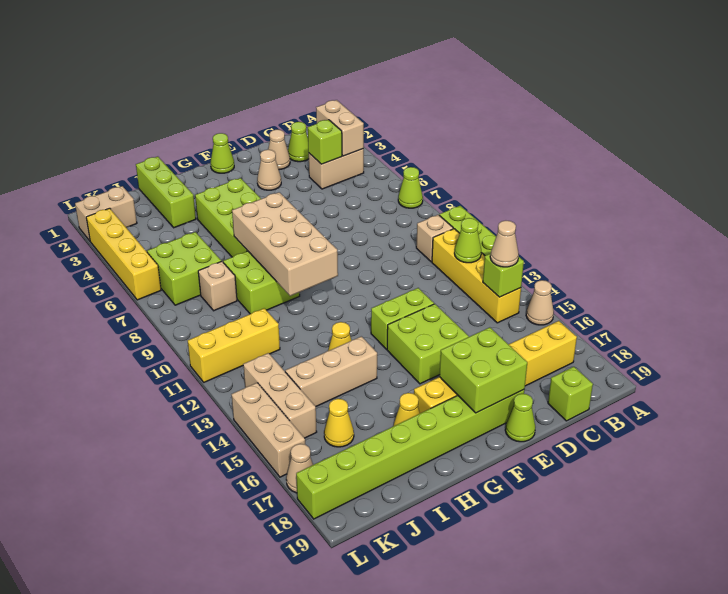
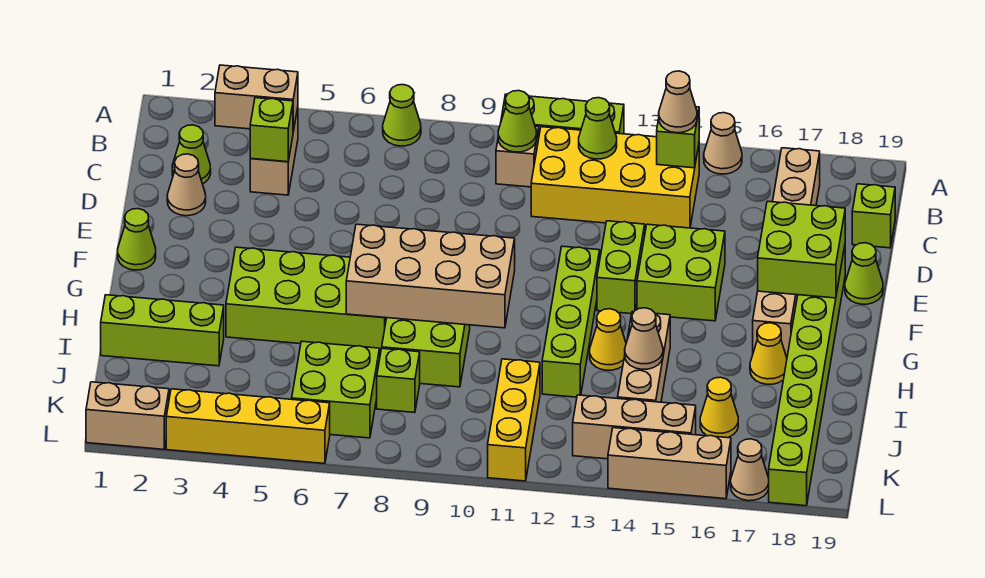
none -> lime 1x1 cone [498,91,536,152]
yellow 1x4 brick [432,229,521,323] -> yellow 2x4 brick [531,127,699,228]
yellow 1x6 brick [414,321,577,413] -> tan 1x6 brick [753,148,820,357]
tan 1x1 cone [257,150,281,190] -> tan 1x1 cone moved to [625,308,663,369]
none -> lime 1x4 brick [542,246,600,397]
tan 1x1 brick [198,261,237,311] -> lime 1x1 brick [377,348,420,413]
tan 1x2 brick [75,186,137,241] -> tan 1x2 brick turned to [86,382,169,449]

